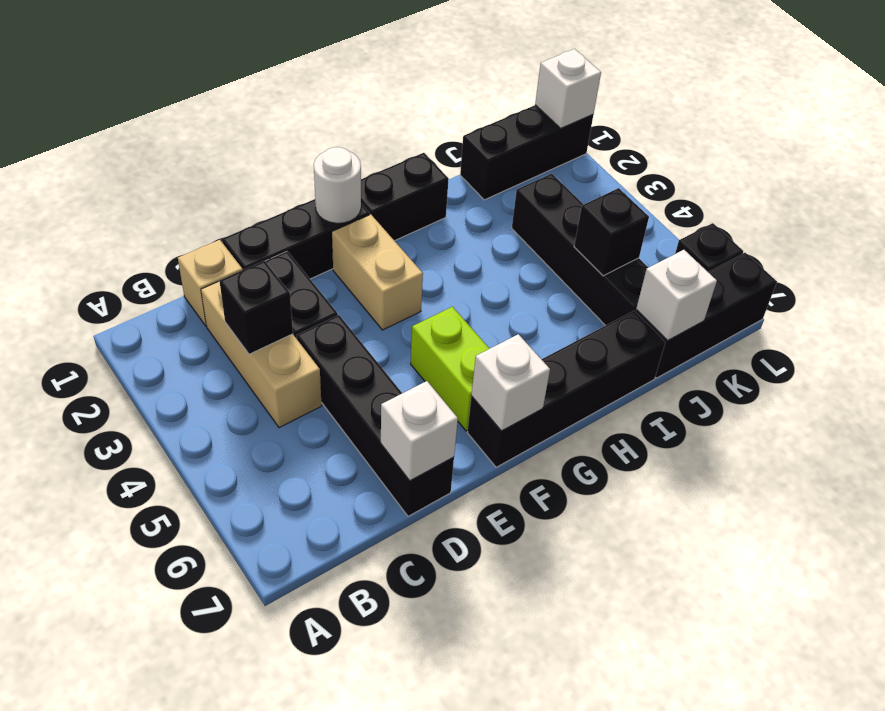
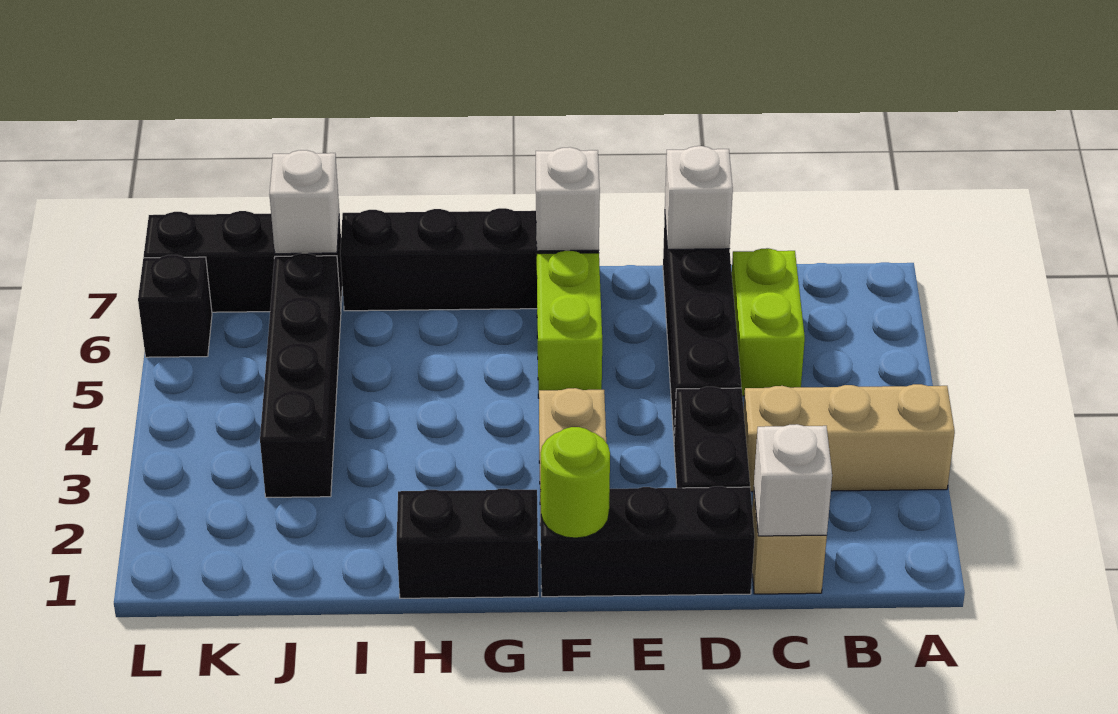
tan 1x3 brick [201,281,322,428] -> tan 1x3 brick turned to [744,384,955,492]
black 1x1 brick [220,261,293,354] -> none
none -> lime 1x2 brick [732,248,805,396]
white 1x1 round brick [314,147,361,223] -> lime 1x1 round brick [540,427,610,538]
black 1x3 brick [460,105,593,200] -> none
black 1x1 brick [574,188,649,276] -> none
white 1x1 brick [535,49,601,128] -> white 1x1 brick moved to [754,424,832,536]

